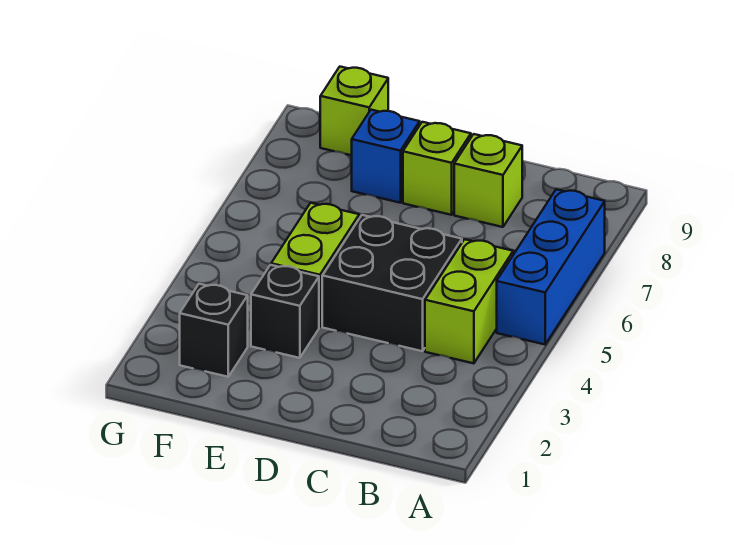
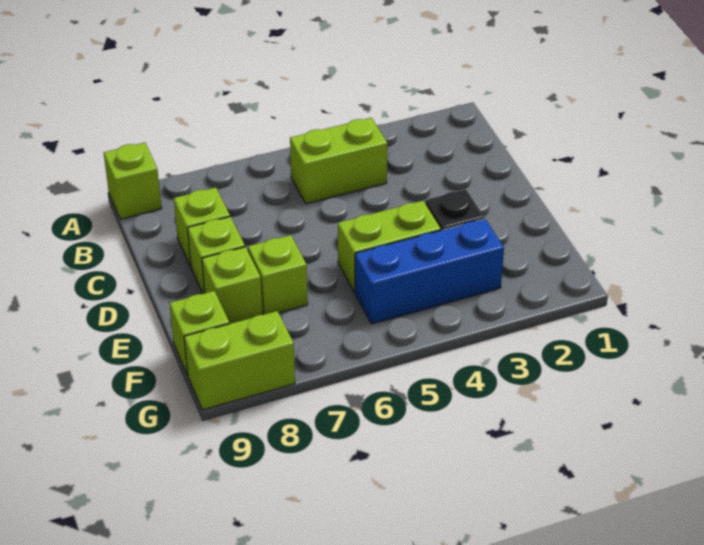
blue 1x3 brick [497,189,605,344] -> blue 1x3 brick moved to [355,219,504,324]
none -> lime 1x1 brick [104,142,162,219]
black 2x2 brick [322,215,462,351] -> none
none -> lime 1x1 brick [248,235,308,314]
blue 1x1 brick [352,110,420,203] -> lime 1x1 brick [202,247,262,324]
black 1x1 brick [180,284,248,377] -> none
none -> lime 1x2 brick [184,311,295,410]

